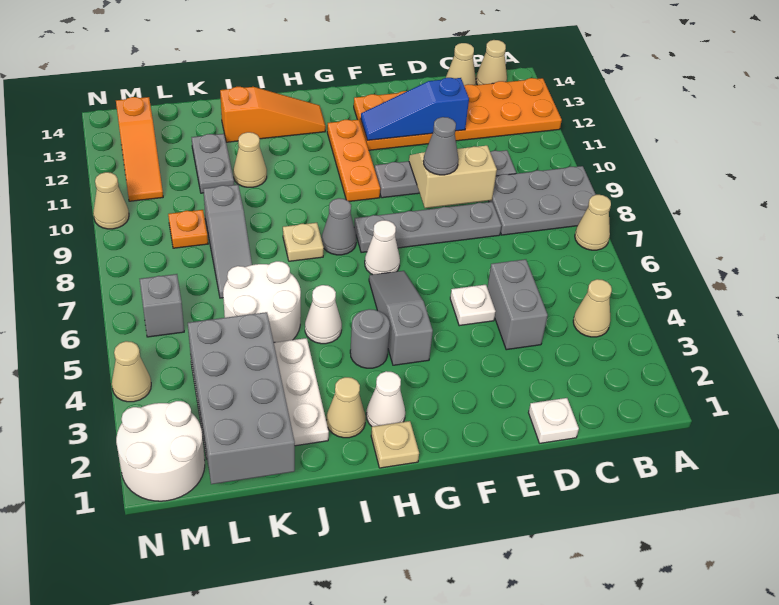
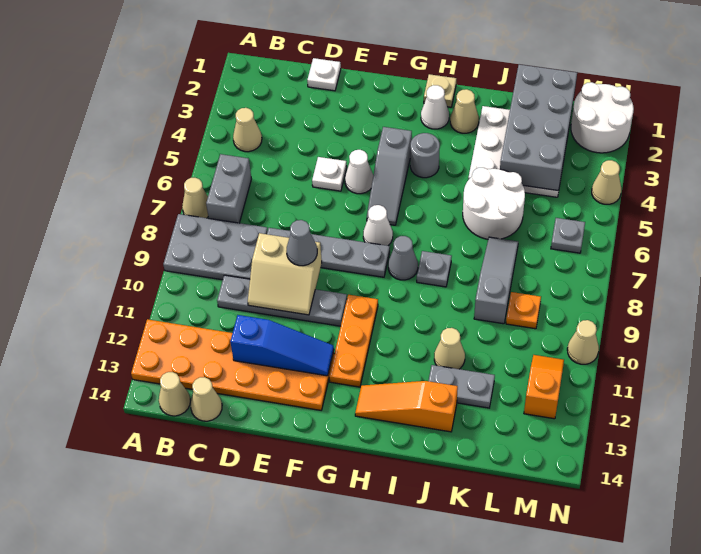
grey 1x2 brick [487,259,548,350] -> grey 1x2 brick moved to [206,154,251,223]
white 1x1 cone [305,285,342,344] -> white 1x1 cone moved to [345,150,373,194]
tan 1x1 plate [283,223,324,261] -> grey 1x1 plate [417,251,452,287]
grey 1x2 plate [192,134,234,193] -> grey 1x2 plate turned to [429,365,495,408]
grey 1x1 brick [140,274,184,337] -> grey 1x1 plate [551,218,585,253]
orange 1x3 slope [116,97,163,201] -> orange 1x2 slope [524,355,564,419]

